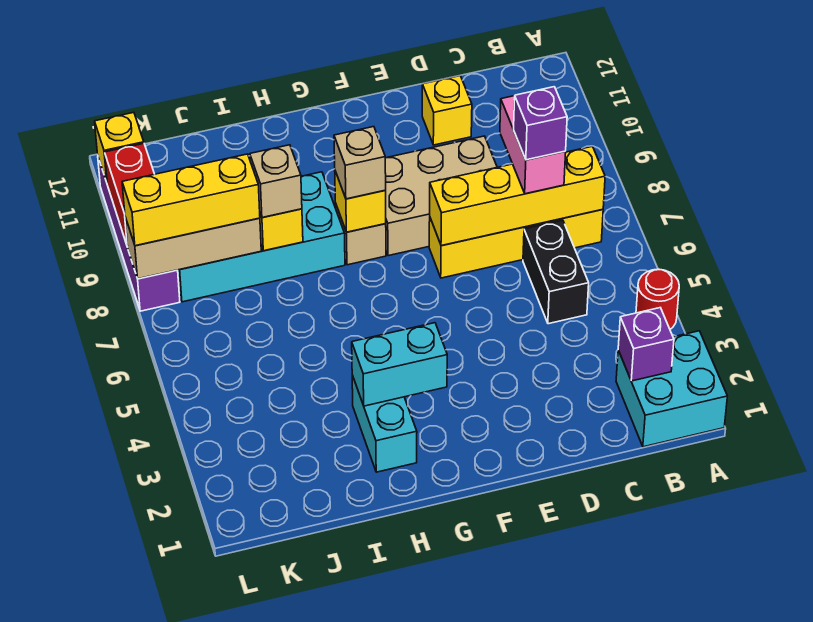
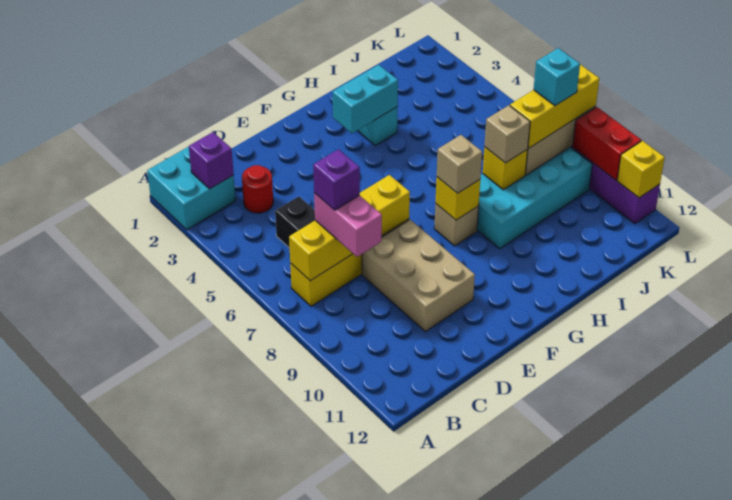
red 1x1 round brick [636,269,679,329] -> red 1x1 round brick moved to [242,165,273,213]
tan 2x3 brick [385,136,497,256] -> tan 2x3 brick turned to [362,220,475,332]
yellow 1x1 brick [422,76,472,145] -> none
none -> cyan 1x1 brick [533,48,580,106]

